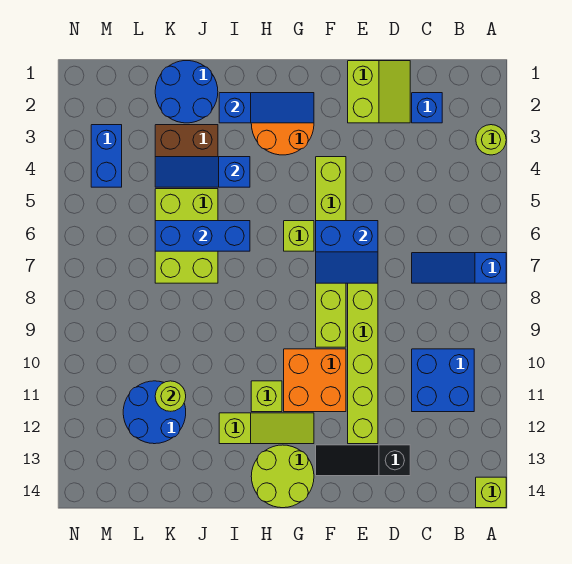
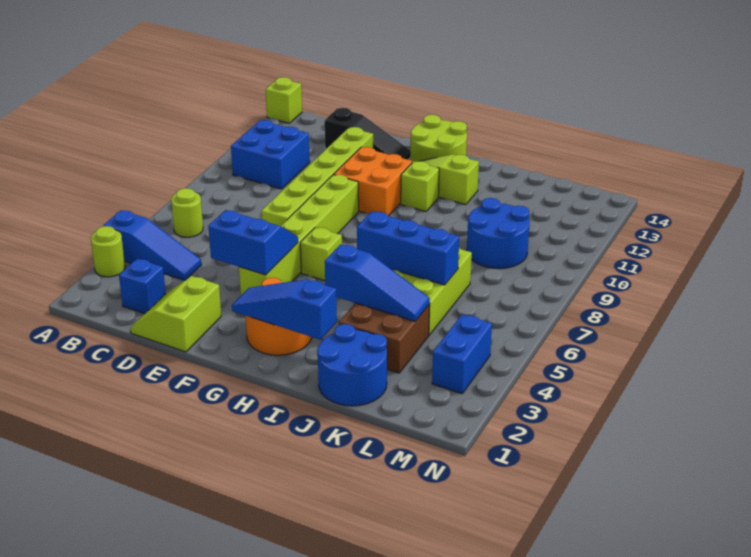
blue 1x3 slope [412,253,506,283] -> blue 1x3 slope moved to [104,210,201,281]
blue 2x2 slope [316,221,378,283] -> blue 2x2 slope moved to [208,210,298,275]
blue 2x2 round brick [123,381,186,444] -> blue 2x2 round brick moved to [467,198,530,269]
lime 1x1 round brick [155,381,186,411] -> lime 1x1 round brick moved to [171,188,203,237]

